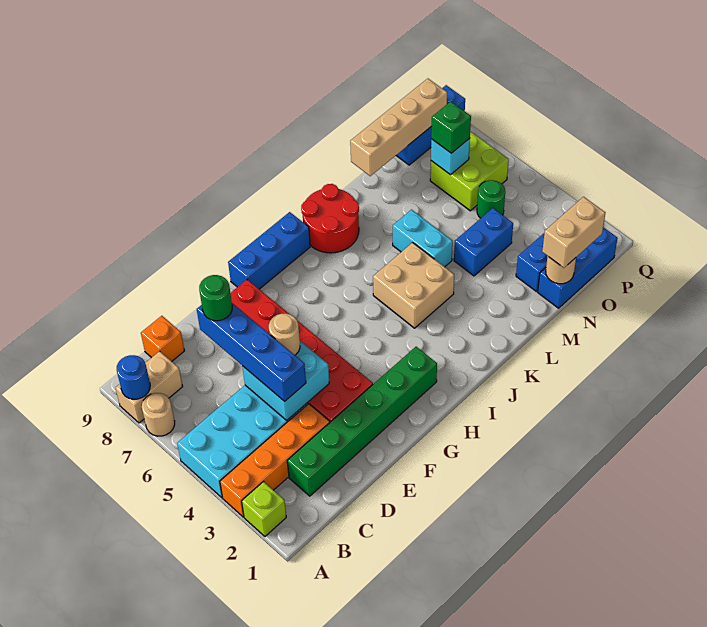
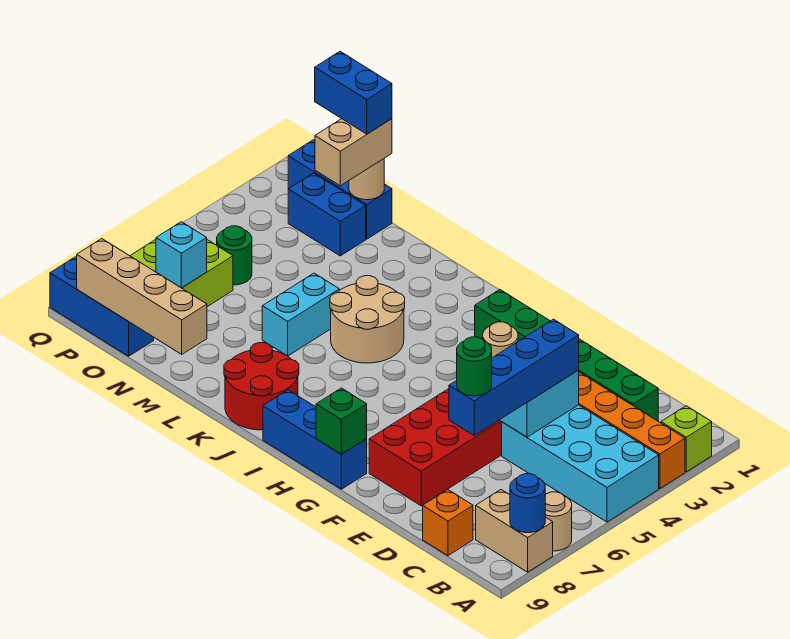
tan 2x2 brick [373,243,454,328] -> tan 2x2 round brick [330,276,405,363]
blue 1x2 brick [454,208,513,276] -> blue 1x2 brick moved to [315,52,392,134]
tan 1x2 brick [542,197,605,268] -> tan 1x2 brick turned to [315,119,392,186]
green 1x1 brick [431,101,471,153] -> green 1x1 brick moved to [316,388,367,454]

